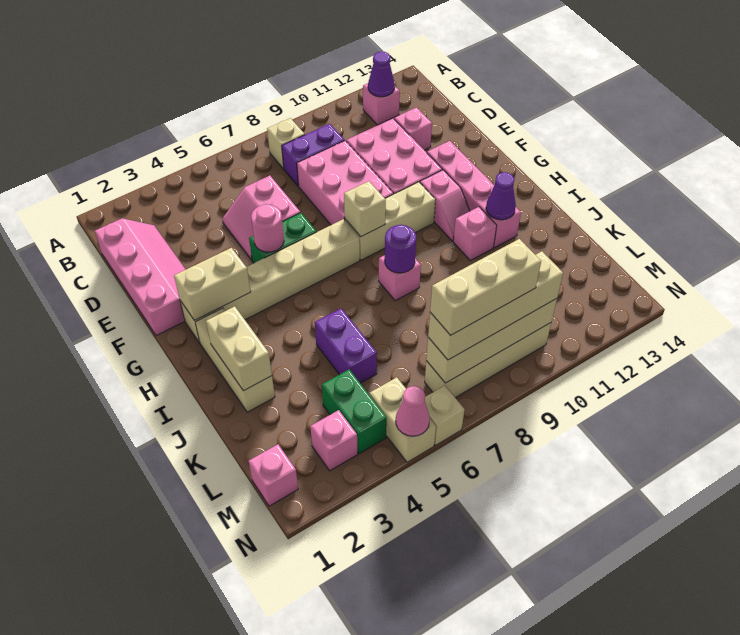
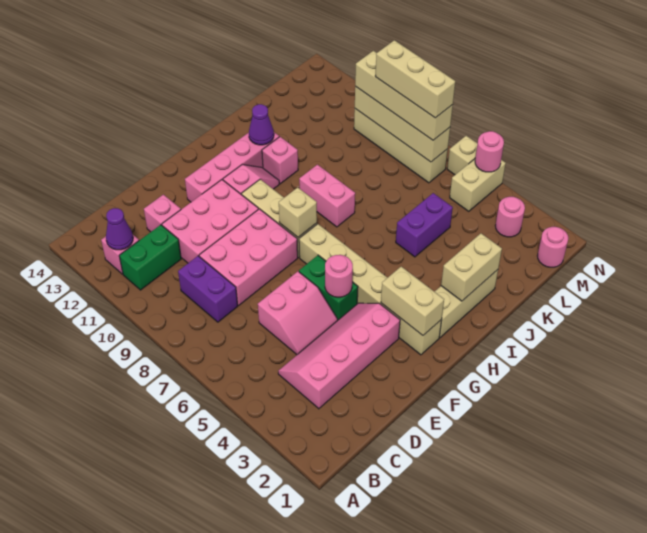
tan 1x1 brick [267,118,305,169] -> none
pink 2x4 slope [95,218,186,336] -> pink 2x4 slope moved to [278,303,400,409]
pink 1x1 brick [379,255,421,301] -> pink 1x2 brick [299,165,355,227]
purple 1x1 round brick [385,225,416,273] -> none
green 1x2 brick [322,369,387,454] -> green 1x2 brick moved to [119,225,181,290]
pink 1x1 brick [249,444,298,506] -> pink 1x1 round brick [537,226,568,267]
pink 1x1 brick [310,410,358,471] -> pink 1x1 round brick [495,197,525,237]
pink 1x1 cone [396,386,430,436] -> pink 1x1 round brick [475,131,504,172]

